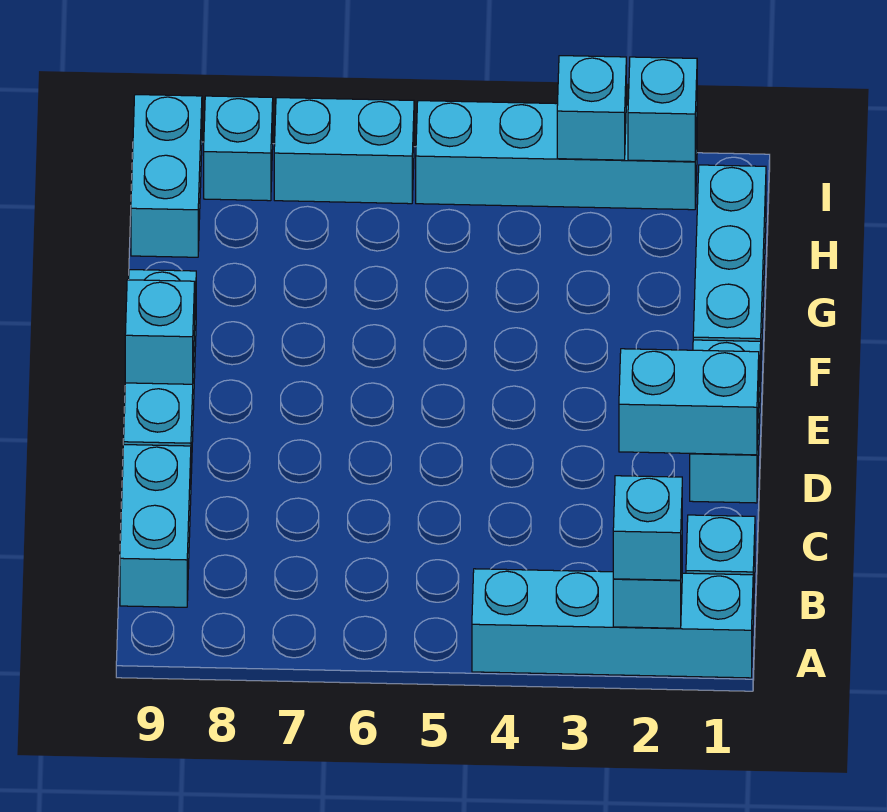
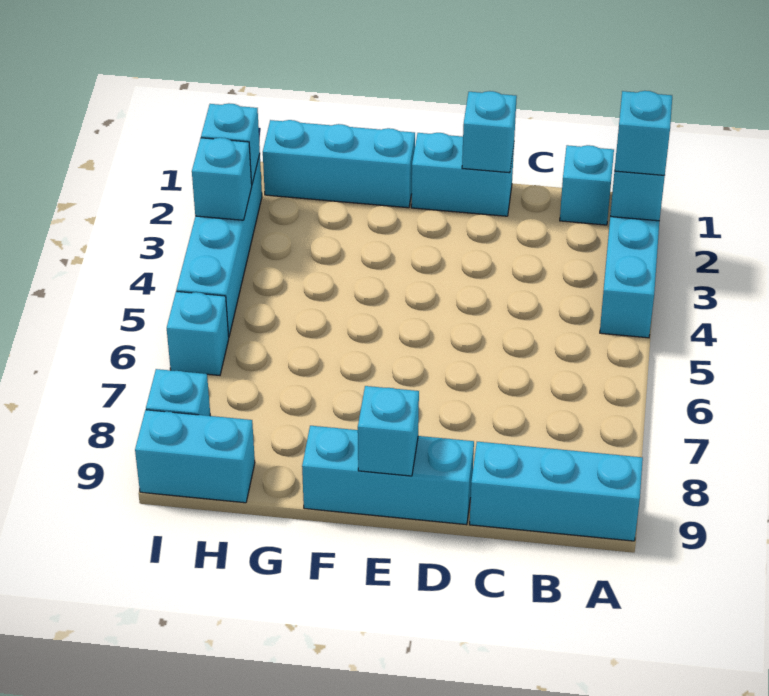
cyan 1x2 brick [120,445,191,607] -> cyan 1x3 brick [470,442,643,541]
cyan 1x2 brick [619,349,759,455] -> cyan 1x1 brick [462,91,517,173]
cyan 1x2 brick [274,98,414,204] -> cyan 1x1 brick [167,291,229,375]

